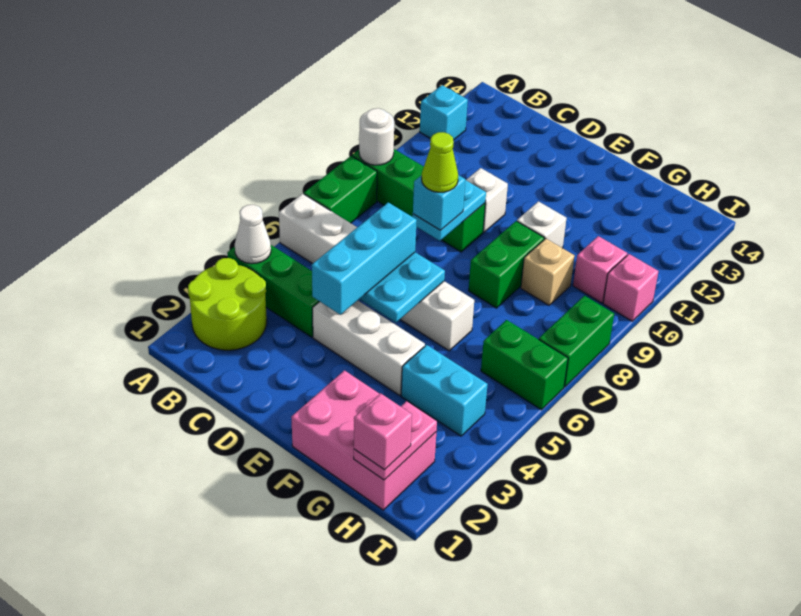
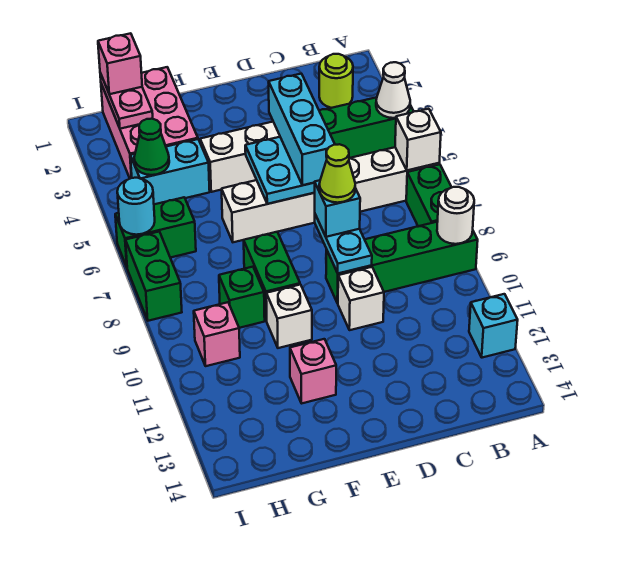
lime 2x2 round brick [188,258,267,350] -> lime 1x1 round brick [319,54,353,108]
none -> white 1x1 brick [395,109,441,170]
pink 2x3 brick [291,371,436,510] -> pink 2x3 brick turned to [101,67,198,179]
tan 1x1 brick [521,239,574,305] -> green 1x1 brick [219,267,265,328]
none -> green 1x1 cone [134,119,169,175]
none -> cyan 1x1 round brick [117,178,155,235]
pink 1x1 brick [603,254,658,321] -> pink 1x1 brick moved to [290,339,336,403]

